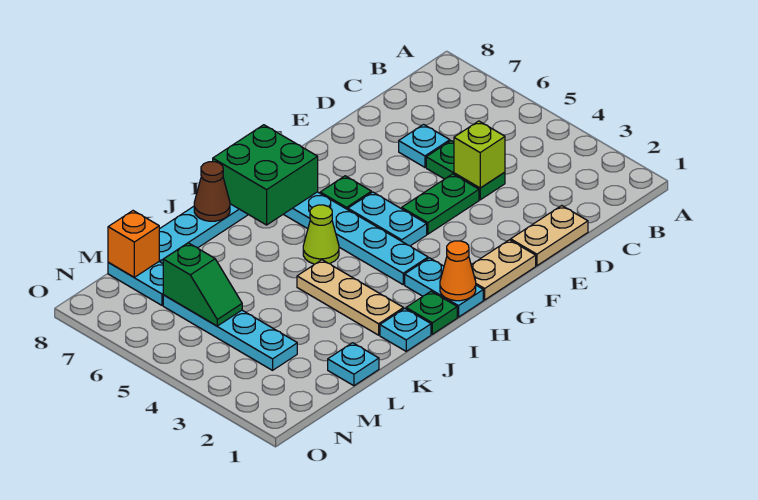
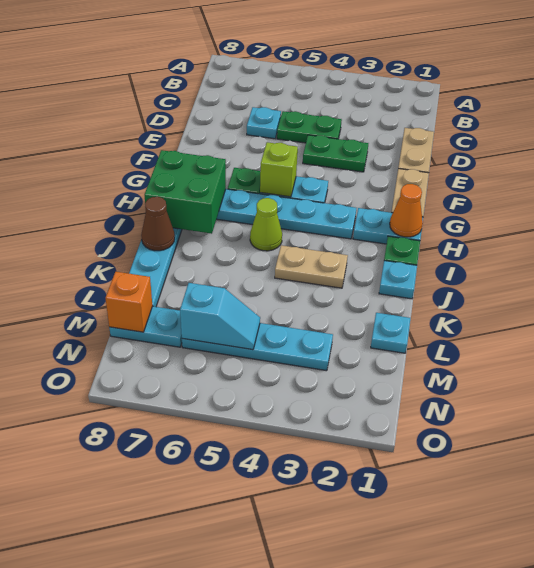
lime 1x1 brick [454,121,505,188] -> lime 1x1 brick moved to [260,142,298,197]
green 1x2 plate [402,174,479,234] -> green 1x2 plate turned to [303,135,368,172]
tan 1x3 plate [297,260,404,335] -> tan 1x2 plate [275,245,348,288]
green 1x2 slope [163,243,242,326] -> cyan 1x2 slope [180,283,260,350]

